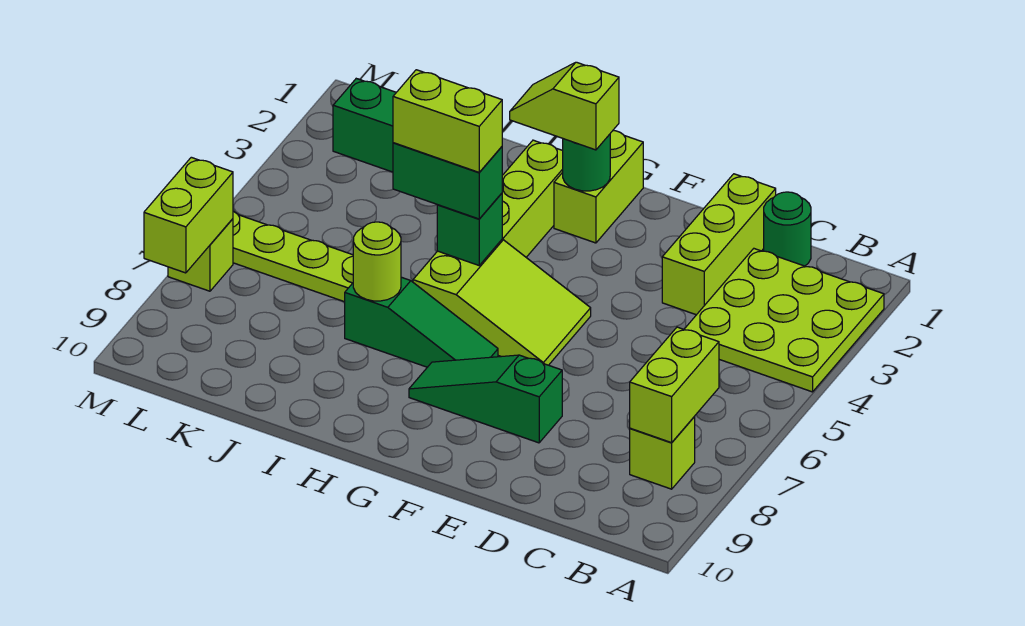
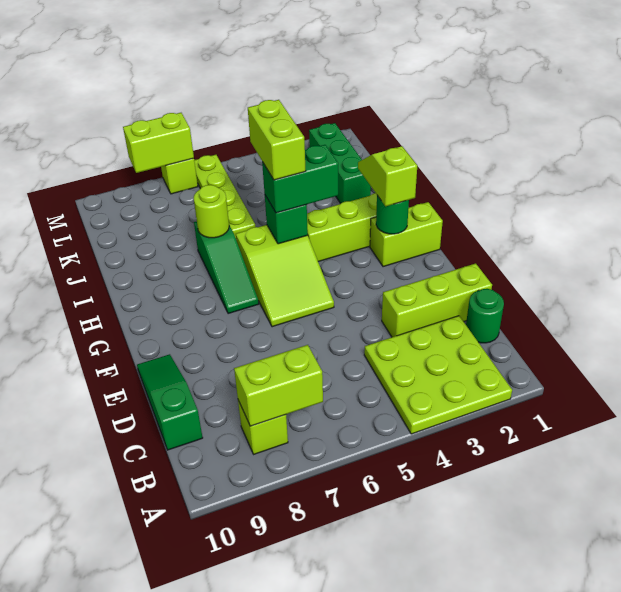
green 1x3 slope [409,355,562,443] -> green 1x3 slope moved to [137,354,203,450]
green 1x2 brick [393,143,502,219] -> green 1x2 brick turned to [262,145,338,213]

